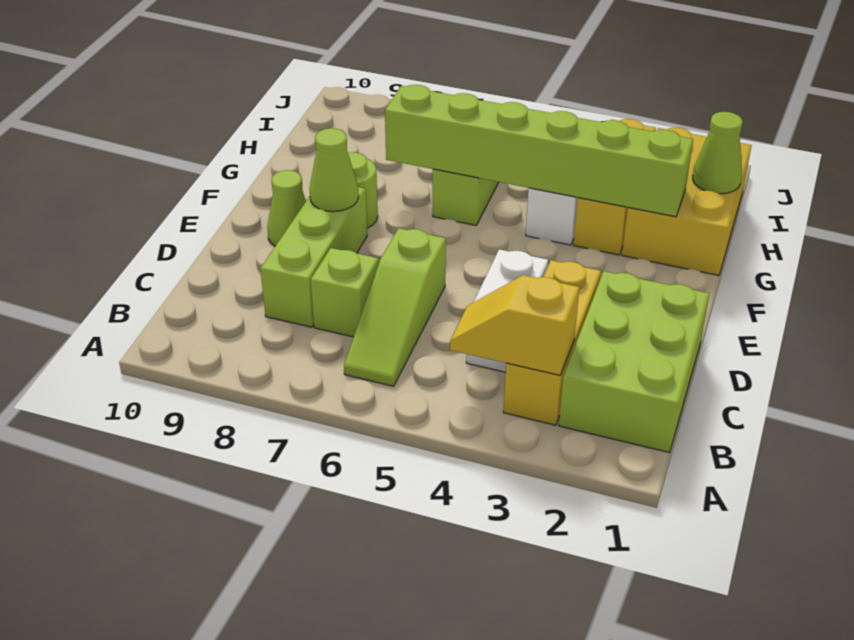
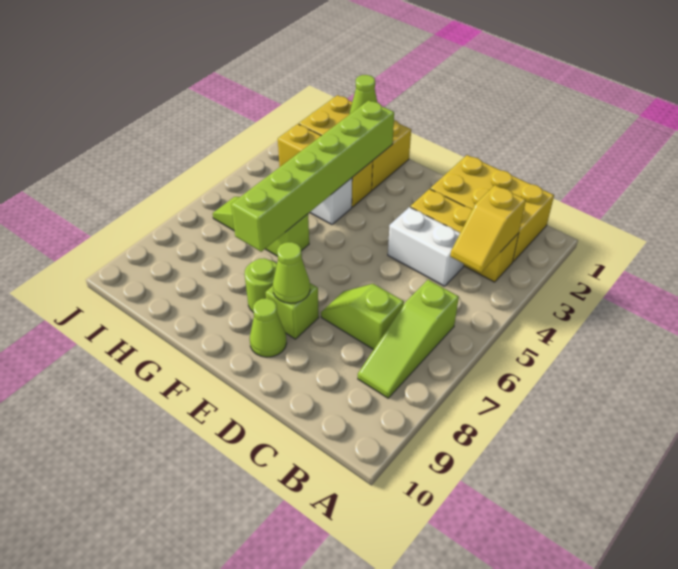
lime 2x3 brick [559,271,709,452] -> yellow 2x3 brick [430,155,554,262]
lime 1x3 slope [344,228,446,386] -> lime 1x3 slope turned to [358,280,459,398]
lime 1x3 brick [260,187,367,327] -> lime 1x1 brick [265,283,319,339]

